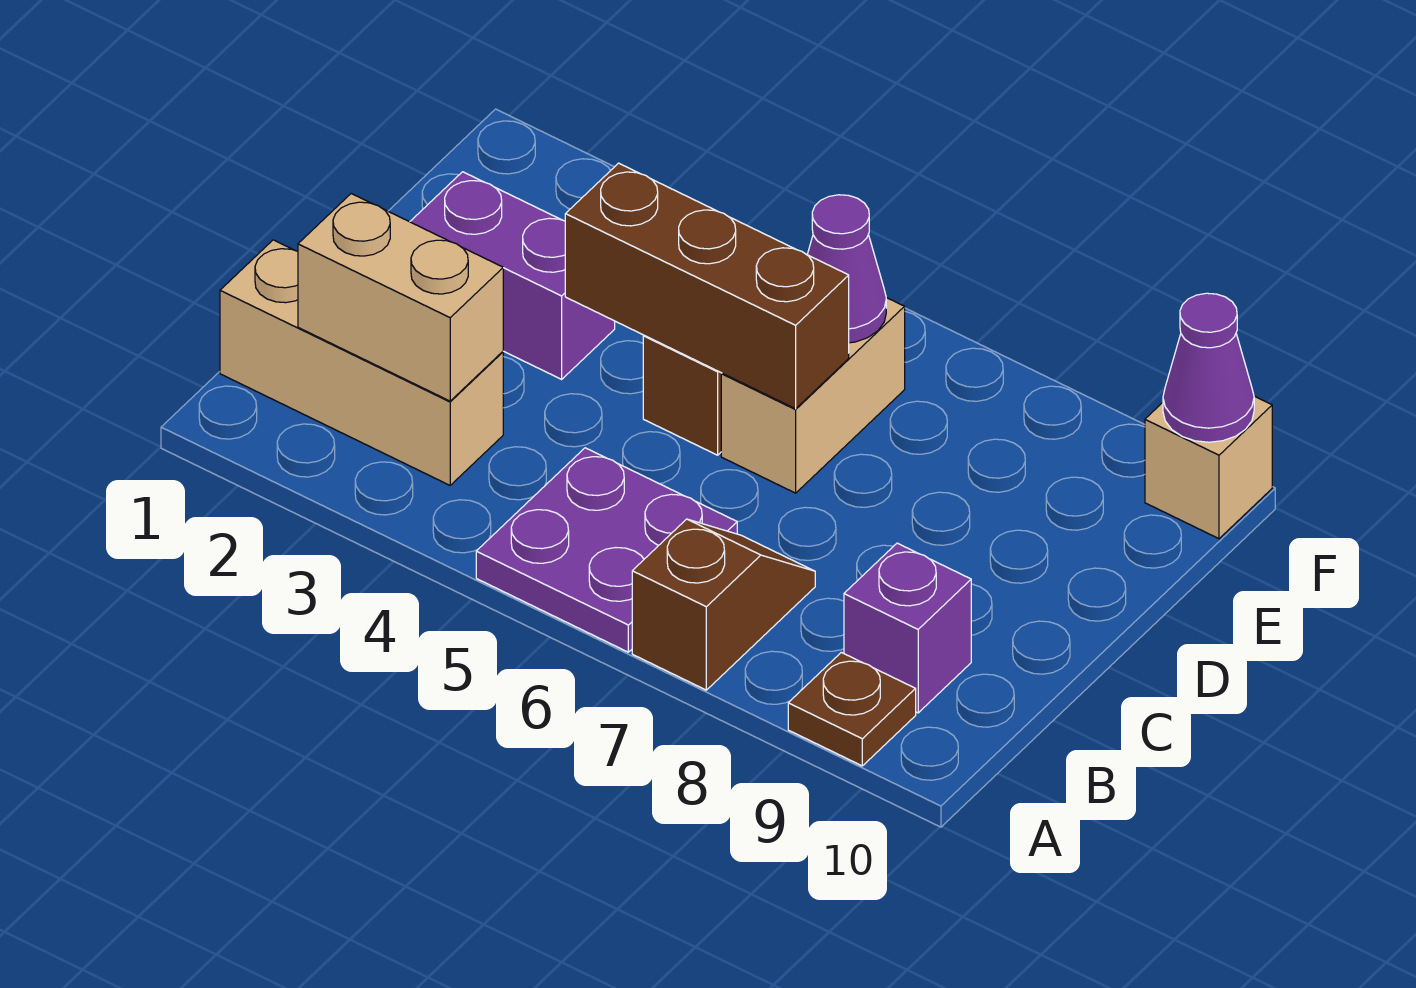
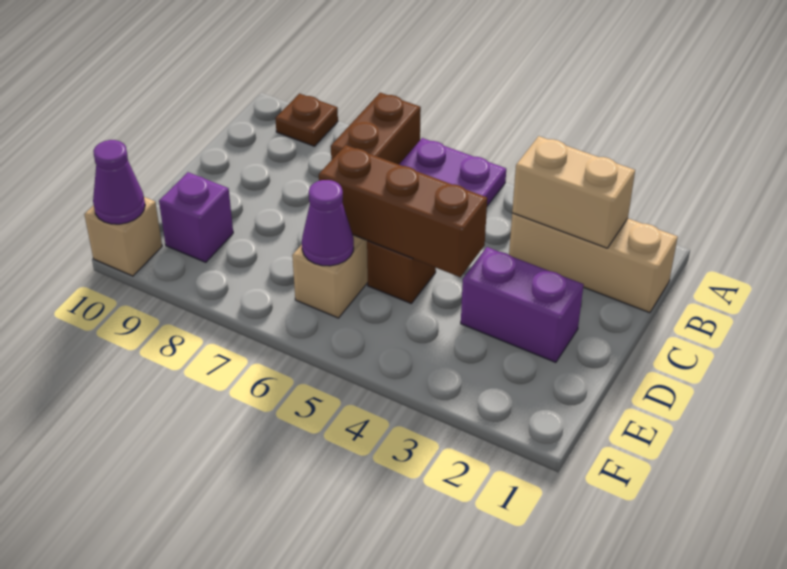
brown 1x2 slope [632,519,815,690] -> brown 1x2 brick [331,93,421,165]
purple 1x1 brick [844,543,971,713] -> purple 1x1 brick moved to [159,172,233,262]

